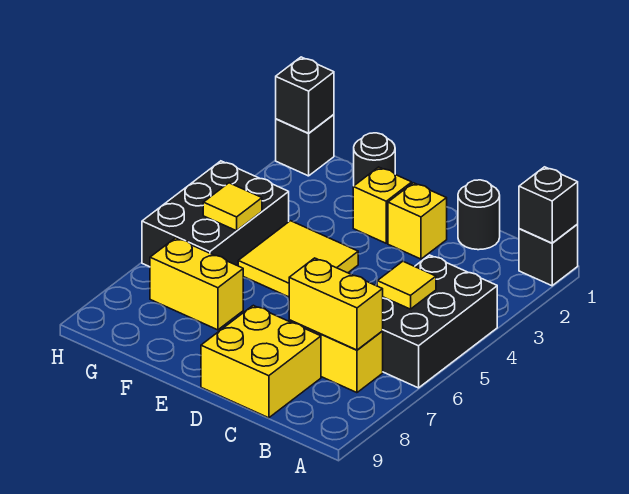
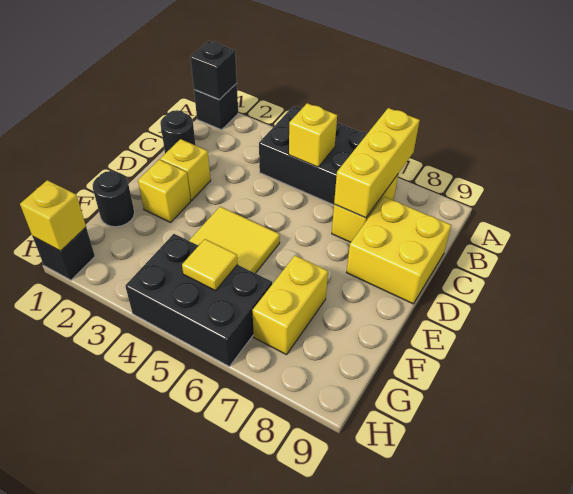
yellow 1x1 tile [377,261,436,309] -> yellow 1x1 brick [289,103,337,167]
yellow 1x2 brick [289,258,383,350] -> yellow 1x3 brick [334,108,420,218]
black 1x1 brick [276,57,334,133] -> yellow 1x1 brick [20,180,86,251]

